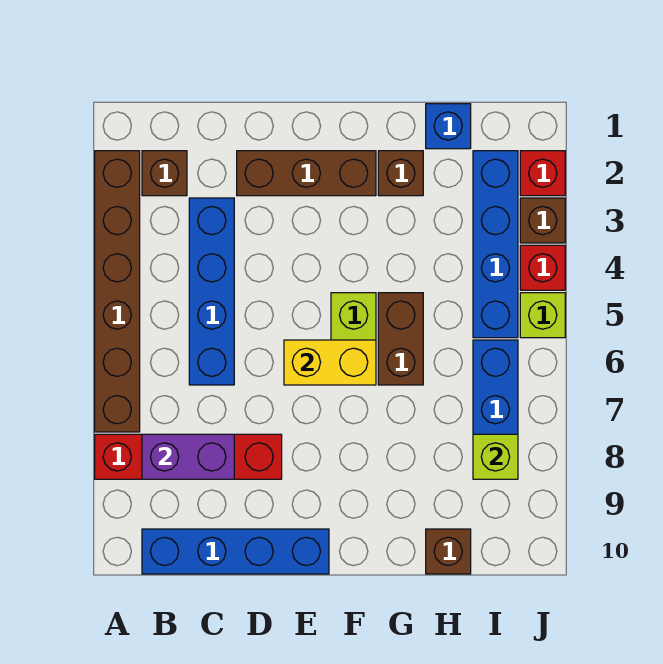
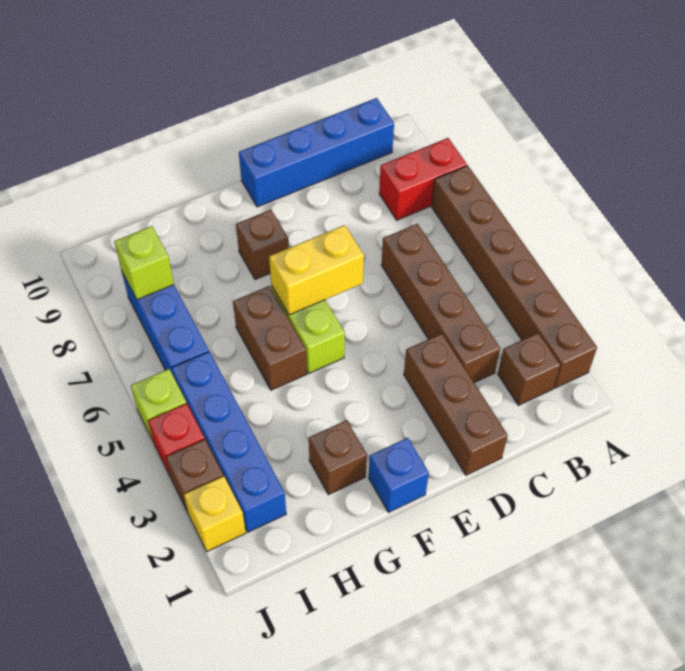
red 1x4 brick [95,434,282,479] -> red 1x2 brick [379,138,467,220]
purple 1x2 brick [142,434,234,479] -> none
blue 1x4 brick [189,198,234,385] -> brown 1x4 brick [381,224,500,383]
brown 1x3 brick [237,151,376,196] -> brown 1x3 brick turned to [404,334,508,475]
blue 1x1 brick [426,104,471,149] -> blue 1x1 brick moved to [369,438,429,512]
brown 1x1 brick [426,529,471,574] -> brown 1x1 brick moved to [236,210,289,280]
red 1x1 brick [520,151,565,196] -> yellow 1x1 brick [184,476,246,551]

